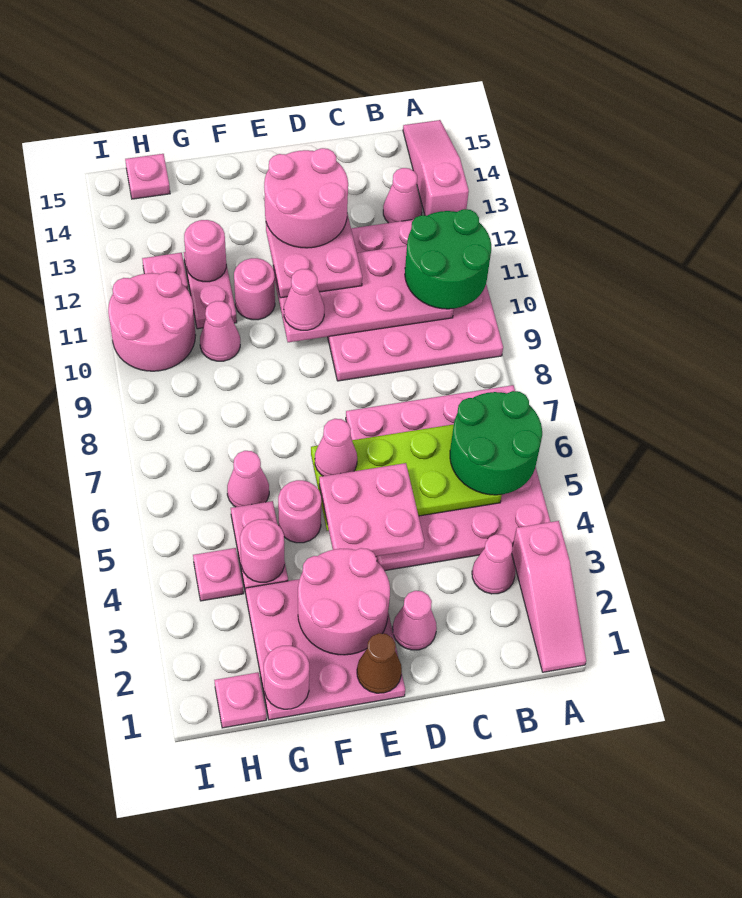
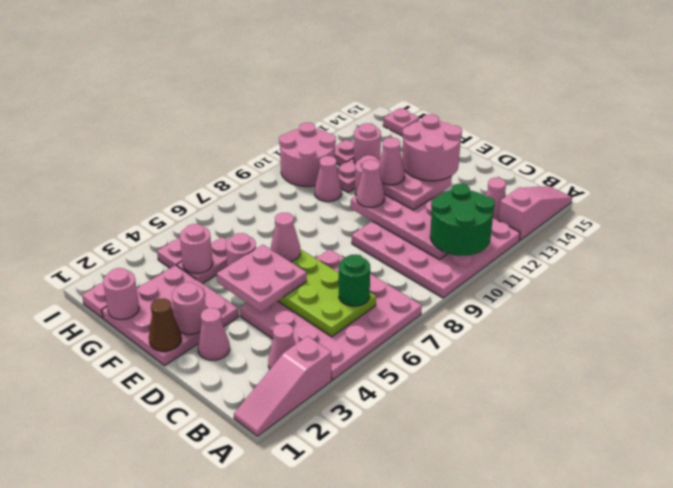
green 2x2 round brick [450,391,542,495] -> green 1x1 round brick [339,254,370,306]
pink 2x2 round brick [298,548,390,655] -> pink 1x1 round brick [172,282,206,334]
pink 1x1 cone [227,451,269,507] -> pink 1x1 cone moved to [379,138,405,185]

